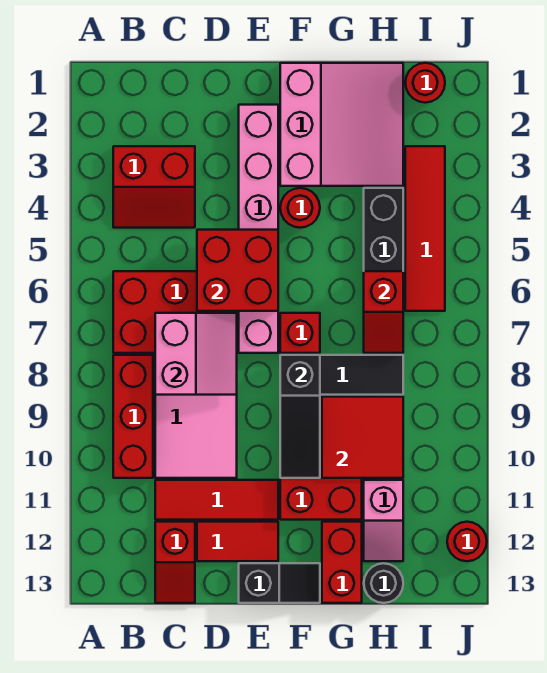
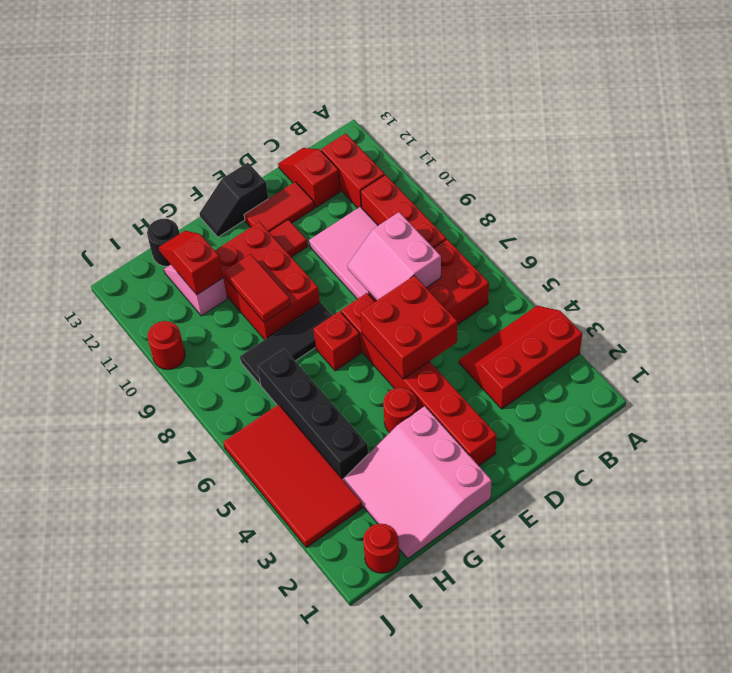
red 2x2 slope [113,146,195,228] -> red 2x3 slope [459,306,582,409]
red 1x3 tile [155,480,278,520] -> red 1x1 tile [269,220,308,257]
pink 1x6 brick [239,105,278,353] -> red 1x6 brick [341,293,497,466]
black 1x3 slope [280,355,320,478] -> none
red 2x2 tile [322,397,403,478] -> red 1x2 tile [224,254,291,322]
red 1x2 brick [322,522,362,603] -> red 1x2 brick moved to [321,133,385,208]
red 1x2 slope [364,271,403,353] -> red 1x2 slope moved to [159,231,223,295]
red 1x4 tile [405,146,445,311] -> red 2x4 tile [223,405,362,548]
red 1x1 round brick [447,522,487,561] -> red 1x1 round brick moved to [148,321,185,370]

